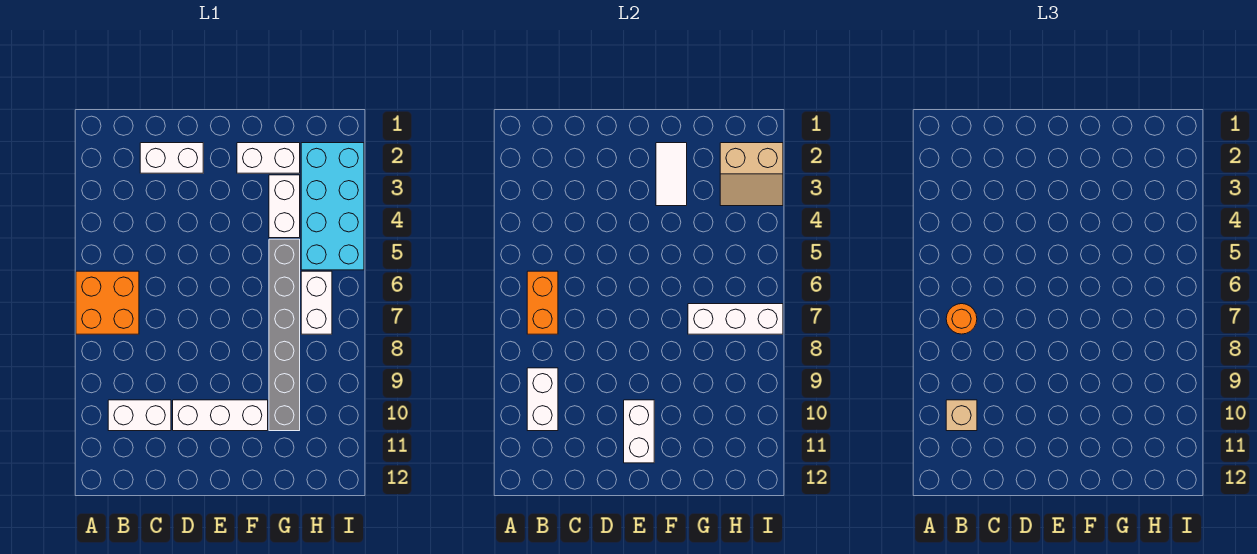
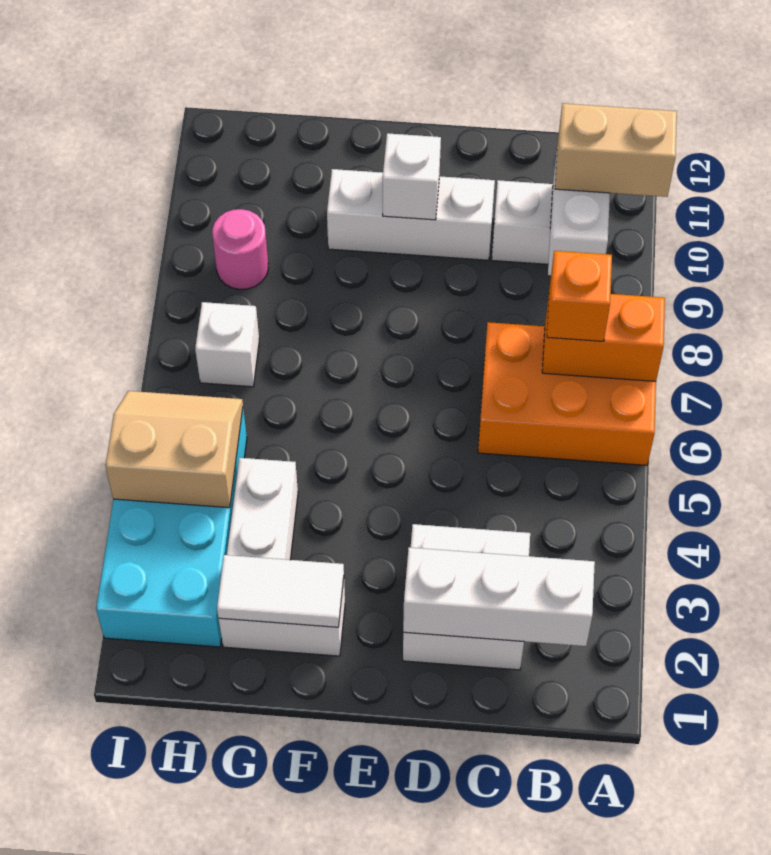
orange 2x2 brick [76,271,139,334] -> orange 2x3 brick [478,322,656,465]
orange 1x2 brick [527,271,558,334] -> orange 1x2 brick turned to [542,294,665,381]
orange 1x1 round brick [946,304,977,334] -> orange 1x1 brick [547,251,612,341]
tan 1x1 brick [946,400,977,431] -> tan 1x2 brick [555,103,677,197]
white 1x2 brick [140,143,203,173] -> white 2x2 brick [403,524,530,670]
white 1x2 brick [624,400,654,463] -> white 1x1 brick [383,133,441,220]
white 1x2 tile [656,143,687,206] -> white 1x2 tile turned to [217,555,344,627]
grey 1x6 brick [269,239,300,431] -> none
white 1x3 brick [688,304,783,334] -> white 1x3 brick moved to [403,548,595,646]
tan 2x2 slope [720,143,783,206] -> tan 2x2 slope moved to [105,391,243,508]
white 1x2 brick [301,271,332,334] -> white 1x1 brick [195,302,259,387]
none -> pink 1x1 round brick [212,209,268,289]

